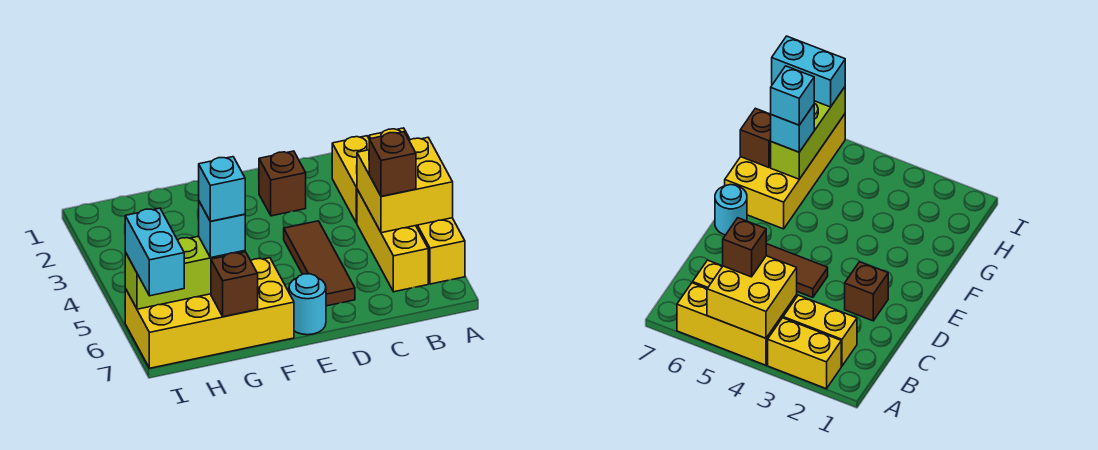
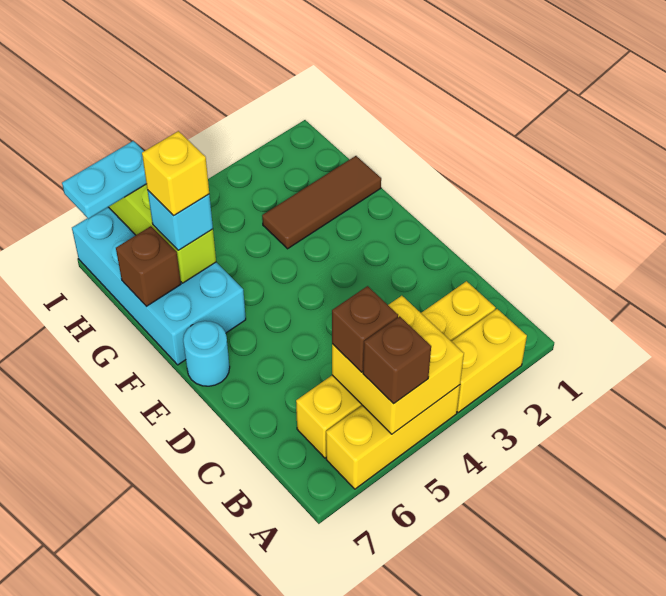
brown 1x1 brick [259,151,306,216] -> brown 1x1 brick moved to [363,316,431,404]
brown 1x3 tile [284,221,355,306] -> brown 1x3 tile moved to [262,156,381,249]
yellow 2x4 brick [125,258,294,368] -> cyan 2x4 brick [72,207,246,365]
cyan 1x1 brick [199,157,245,221] -> yellow 1x1 brick [142,131,209,216]
cyan 1x2 brick [125,208,184,296] -> cyan 1x2 plate [62,141,146,219]

